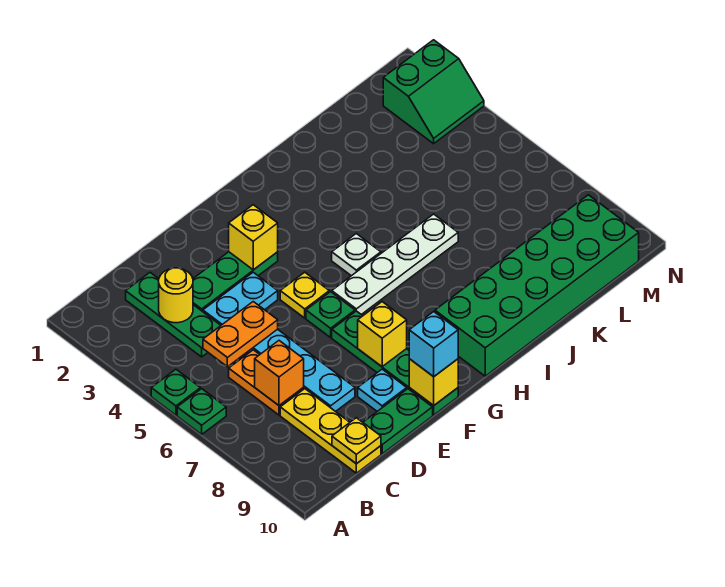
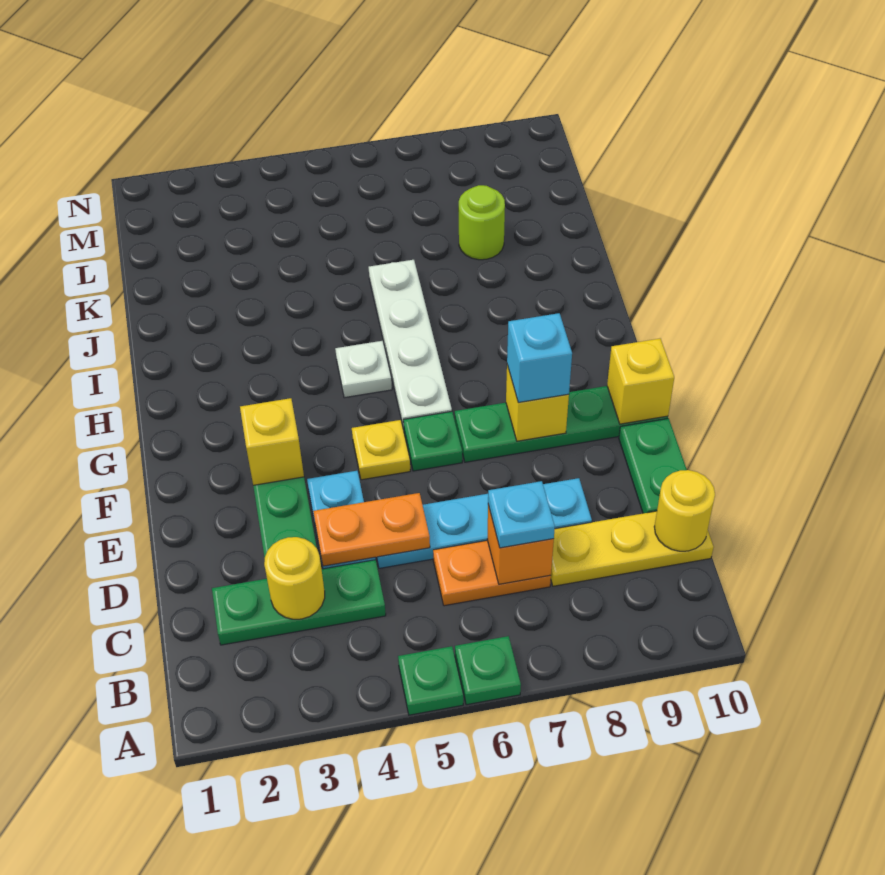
orange 1x2 plate [203,302,278,367] -> orange 1x2 plate turned to [313,493,430,566]
yellow 1x1 plate [332,418,381,464] -> yellow 1x1 round brick [654,470,715,551]
cyan 1x1 plate [358,369,407,411] -> cyan 1x1 plate moved to [488,481,555,548]
cyan 1x1 brick [409,312,458,377] -> cyan 1x1 brick moved to [507,313,572,402]
green 2x6 brick [435,195,639,376] -> none
none -> lime 1x1 round brick [459,185,505,260]
green 2x2 slope [383,40,484,144] -> none

